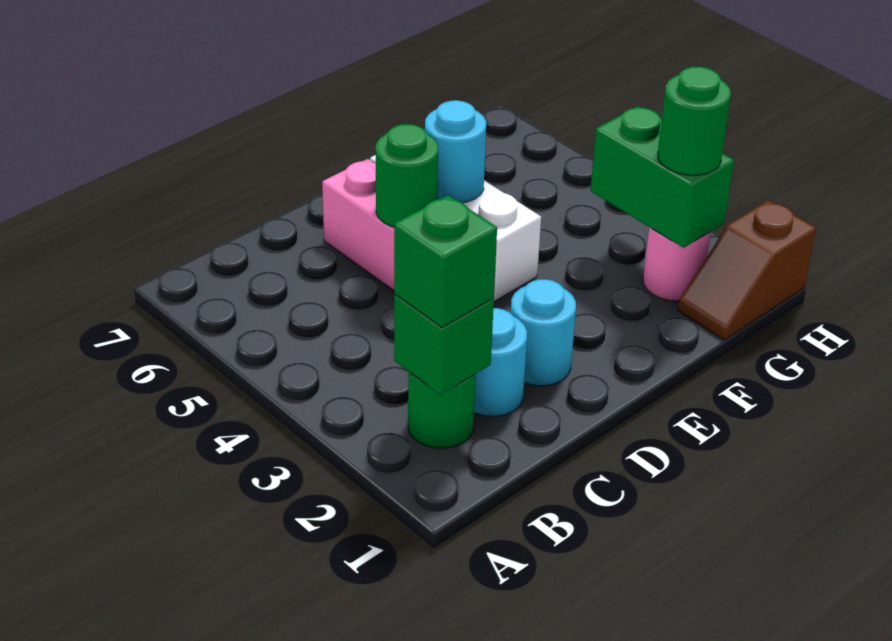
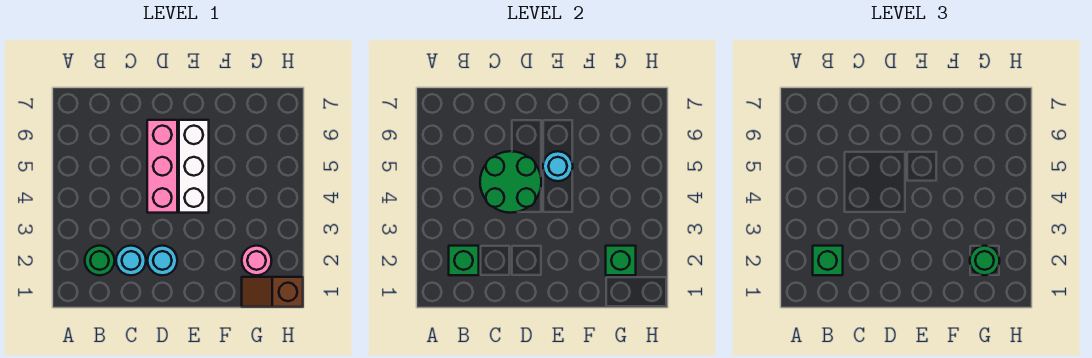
green 1x1 round brick [376,124,438,227] -> green 2x2 round brick [480,151,541,213]
green 1x2 brick [591,106,734,248] -> green 1x1 brick [606,246,636,275]

